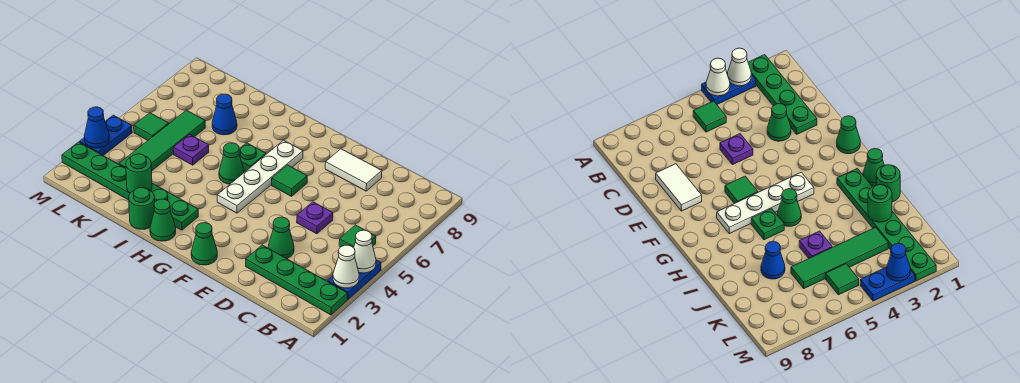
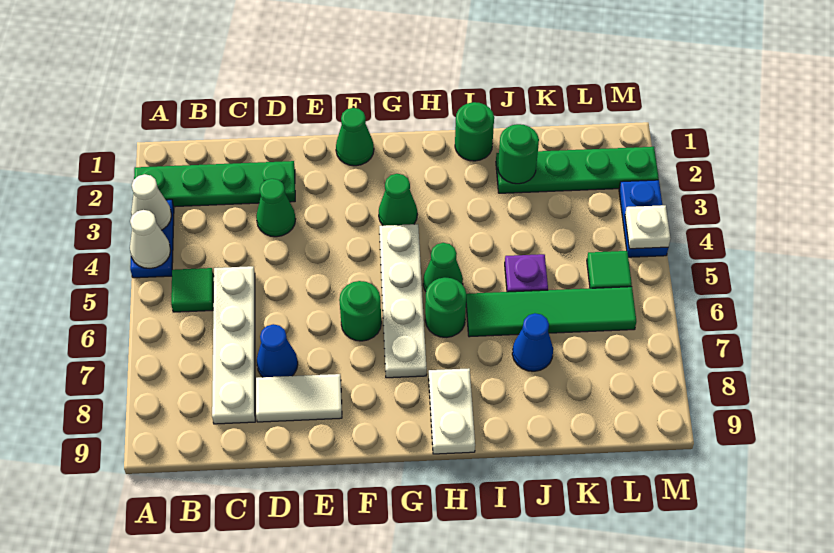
none -> white 1x4 plate [212,266,255,424]
purple 1x1 plate [297,202,333,234] -> none
green 1x1 tile [272,165,307,196] -> green 1x1 round brick [339,281,381,341]
green 1x1 cone [150,199,176,241] -> green 1x1 cone moved to [379,174,417,226]
green 1x6 plate [62,142,198,230] -> green 1x4 plate [496,147,659,193]
green 1x1 plate [239,143,266,171] -> green 1x1 round brick [425,278,466,337]
none -> white 1x2 plate [429,368,475,454]
green 1x4 tile [119,110,205,170] -> green 1x4 tile turned to [466,287,636,337]
blue 1x1 cone [84,107,109,148] -> blue 1x1 cone moved to [257,324,298,377]
none -> white 1x1 plate [625,205,671,249]

